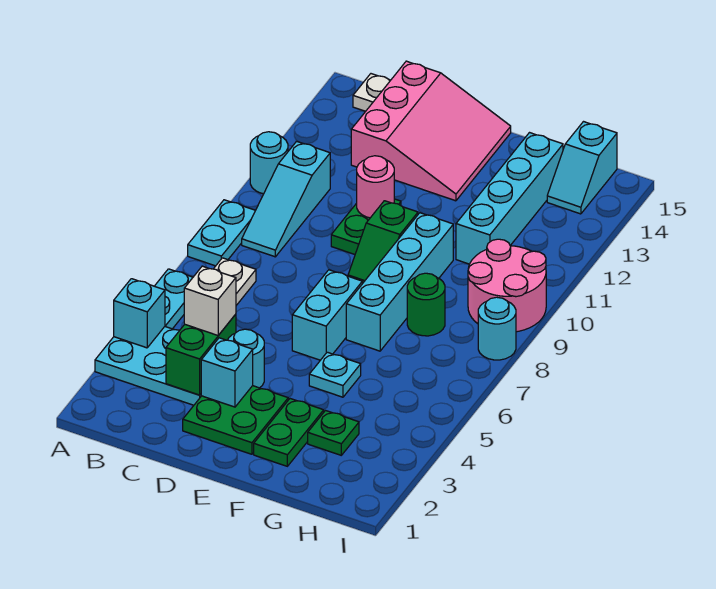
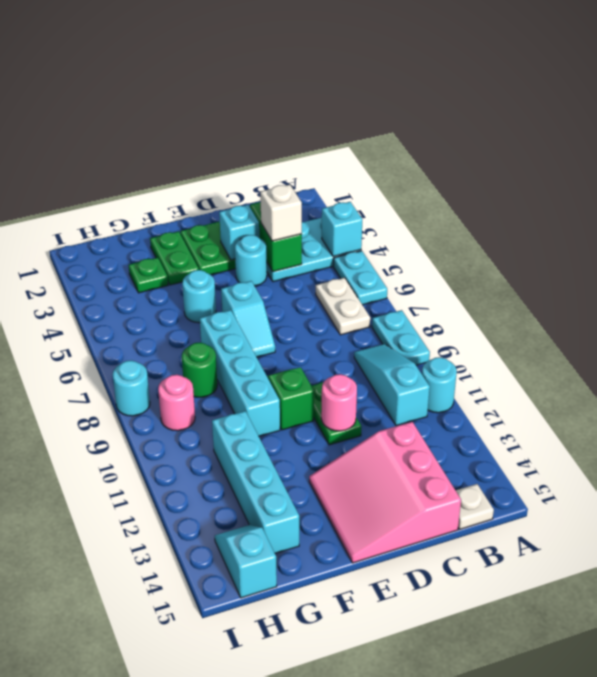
cyan 1x2 brick [292,270,362,360] -> cyan 1x2 slope [221,281,275,357]
cyan 1x1 plate [309,352,361,397] -> cyan 1x1 round brick [182,270,216,323]
pink 2x2 round brick [468,239,546,332] -> pink 1x1 round brick [158,375,195,431]

